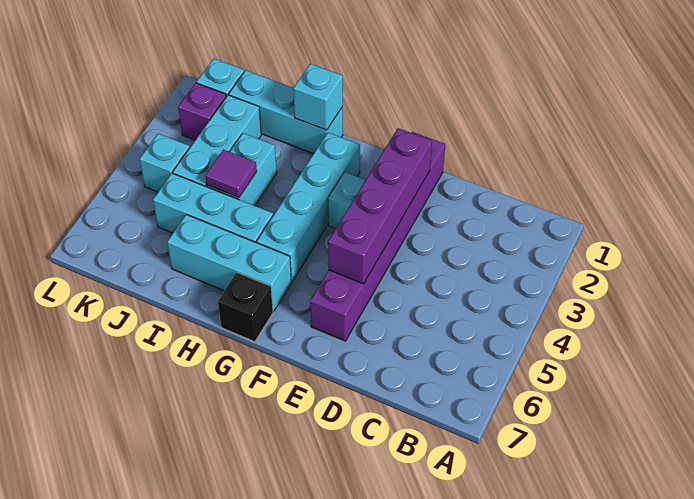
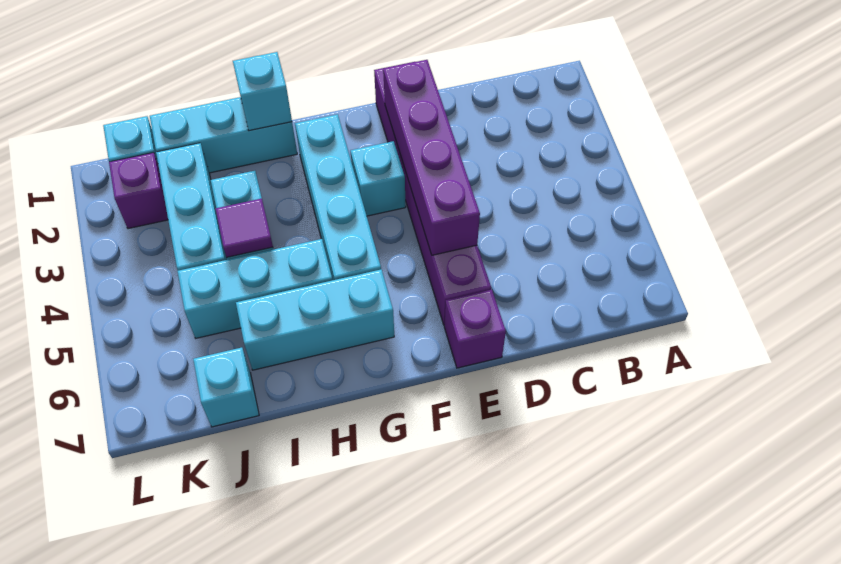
none -> purple 1x1 brick [444,289,506,368]
black 1x1 brick [218,273,273,342] -> none
cyan 1x1 brick [140,134,190,192] -> cyan 1x1 brick moved to [193,347,259,427]

